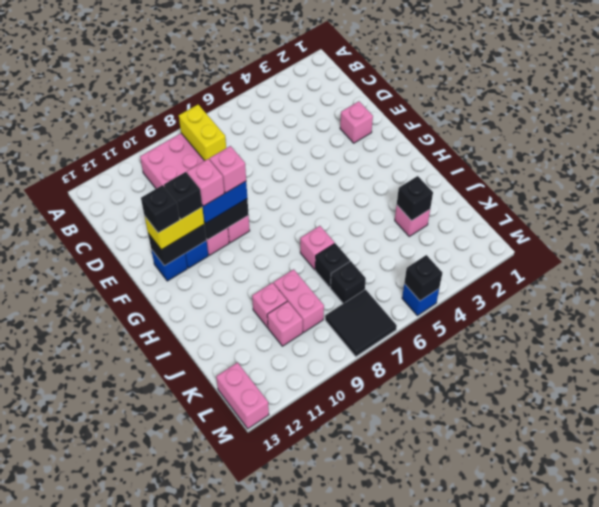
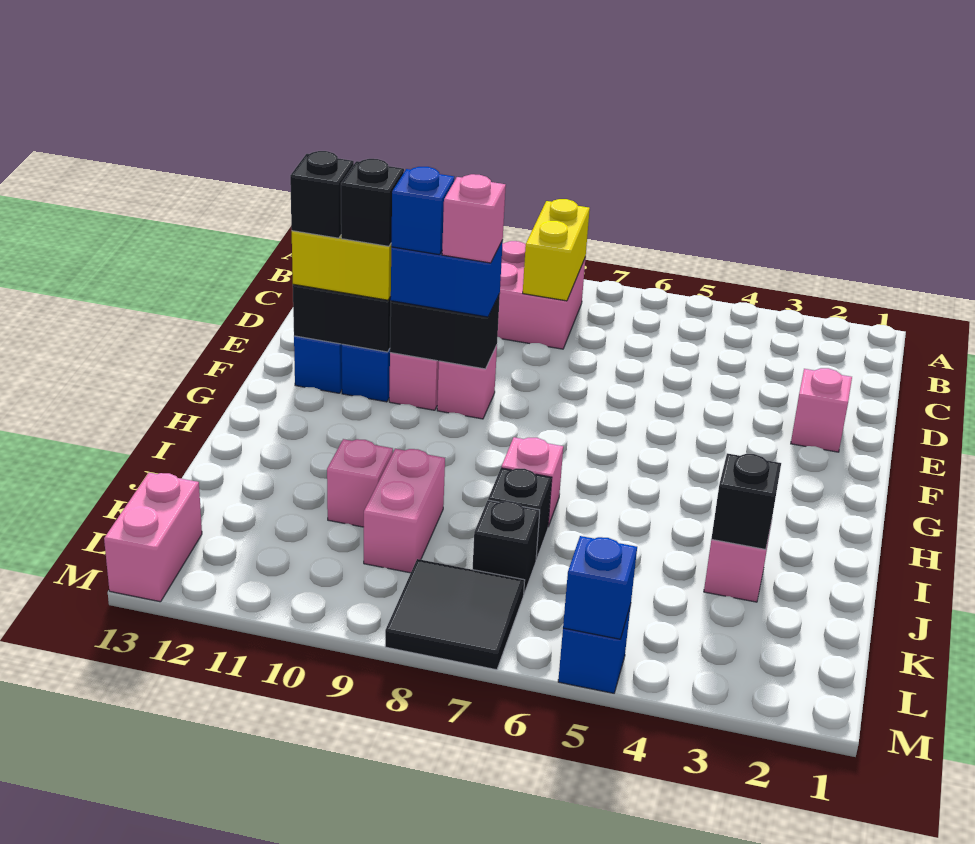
pink 1x1 brick [187,159,224,206] -> blue 1x1 brick [391,167,454,255]
pink 1x1 brick [267,301,303,346] -> none
black 1x1 brick [404,255,442,301] -> blue 1x1 brick [563,536,637,639]

